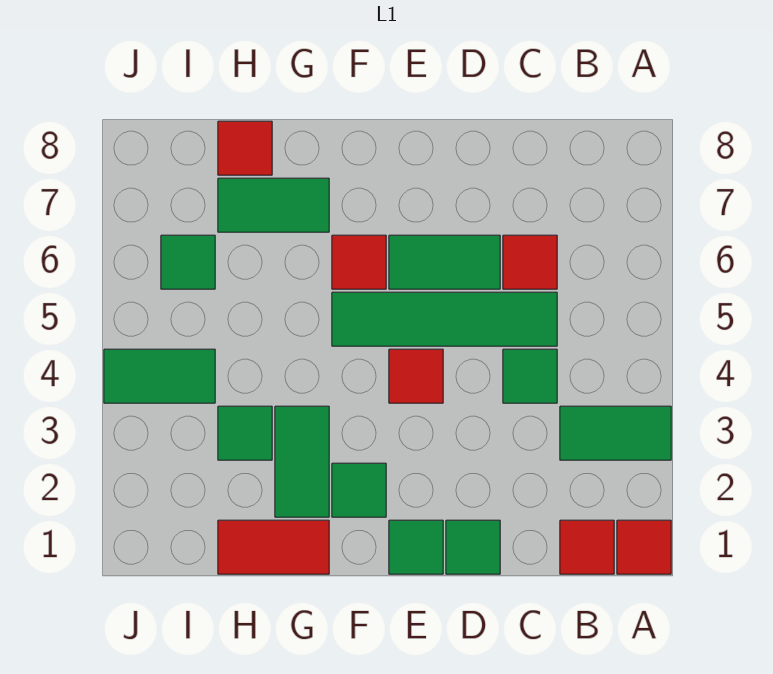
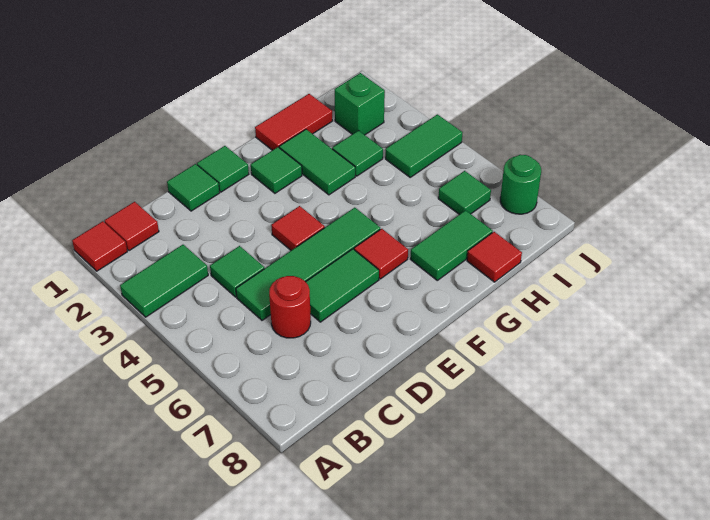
red 1x1 tile [503,235,557,289] -> red 1x1 round brick [269,276,311,338]
none -> green 1x1 brick [335,73,385,135]
none -> green 1x1 round brick [500,155,541,214]

